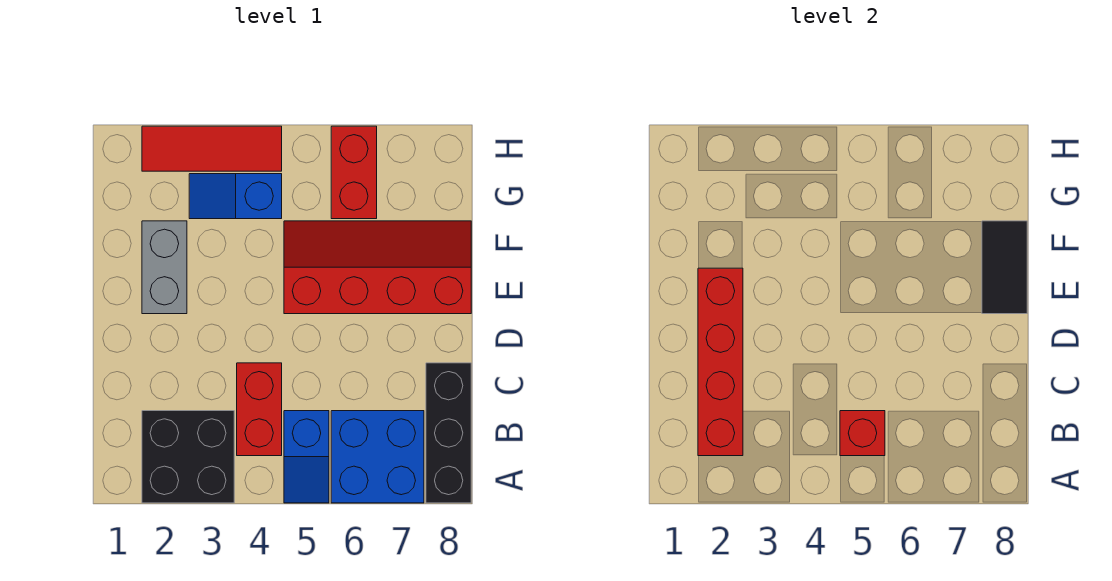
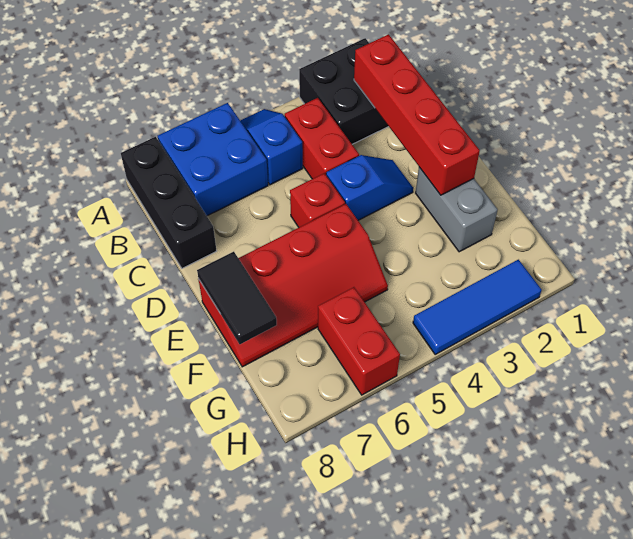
red 1x1 brick [840,411,885,456] -> red 1x1 brick moved to [290,173,345,227]
blue 1x2 slope [189,174,282,219] -> blue 1x2 slope moved to [326,155,413,220]
red 1x3 tile [142,126,282,171] -> blue 1x3 tile [413,260,542,354]

